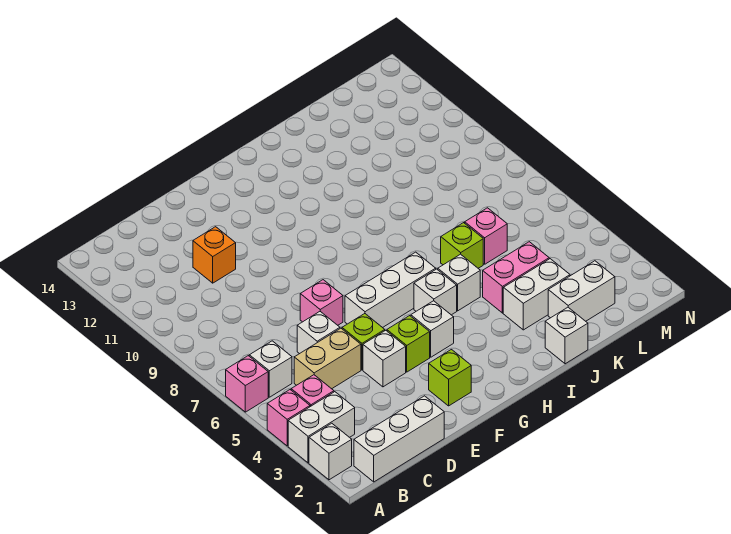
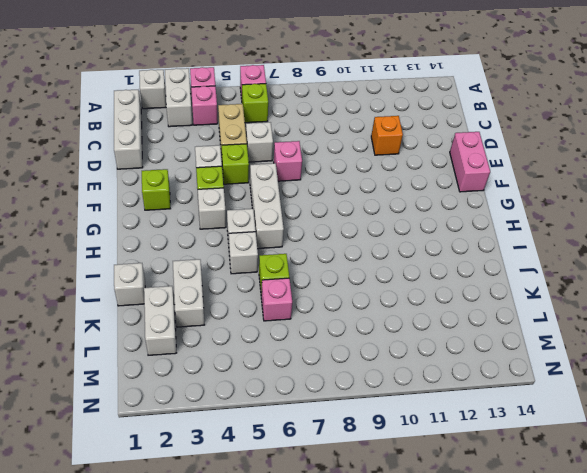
white 1x1 brick [249,341,292,397] -> lime 1x1 brick [242,84,268,123]
pink 1x2 brick [483,242,549,313] -> pink 1x2 brick moved to [450,132,490,192]

